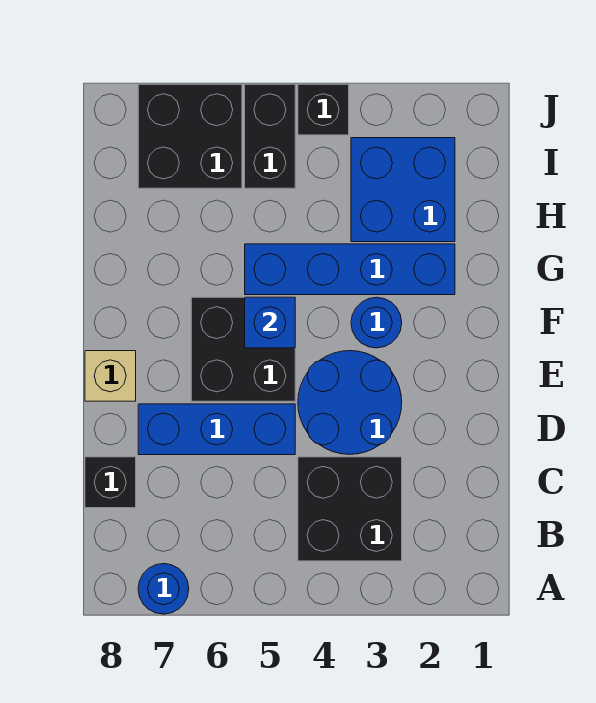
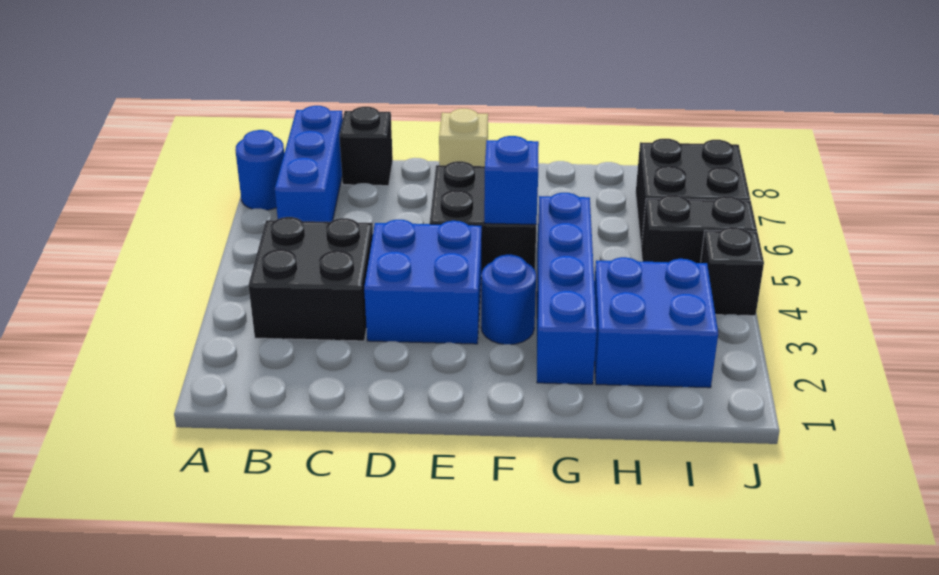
blue 2x2 round brick [298,351,402,454] -> blue 2x2 brick [364,220,482,344]
blue 1x3 brick [138,404,295,455] -> blue 1x3 brick moved to [275,106,343,222]

